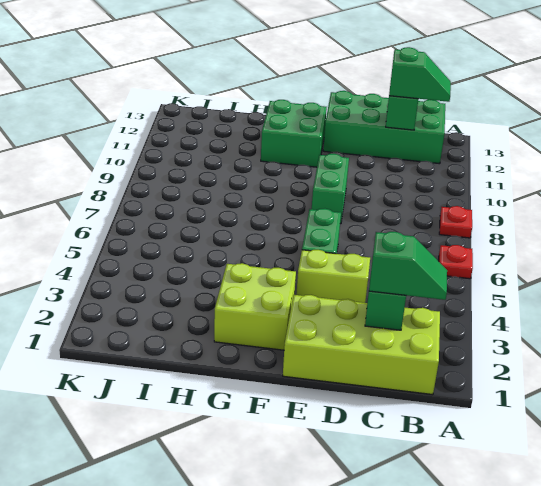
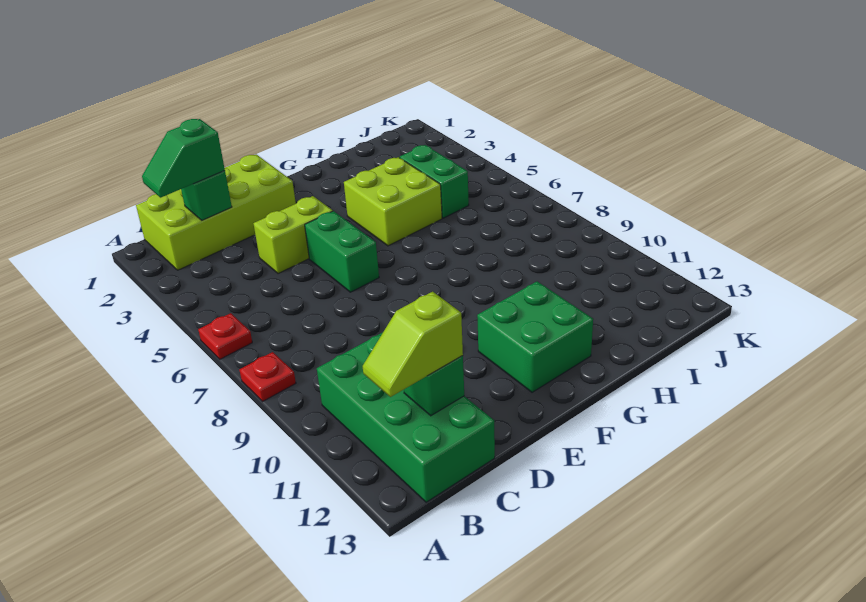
green 2x4 brick [323,91,445,164] -> green 2x4 brick turned to [317,332,495,502]
green 1x2 slope [389,47,451,102] -> lime 1x2 slope [363,292,463,397]
green 1x2 brick [312,154,349,224] -> green 1x2 brick moved to [400,145,469,218]
lime 2x2 brick [214,263,296,350] -> lime 2x2 brick moved to [344,157,442,246]

